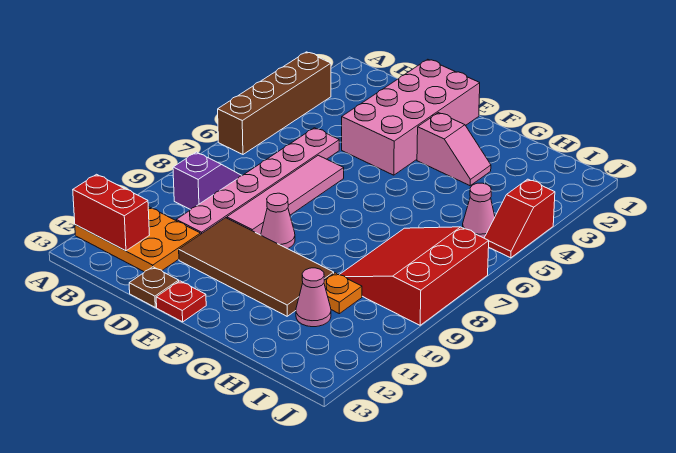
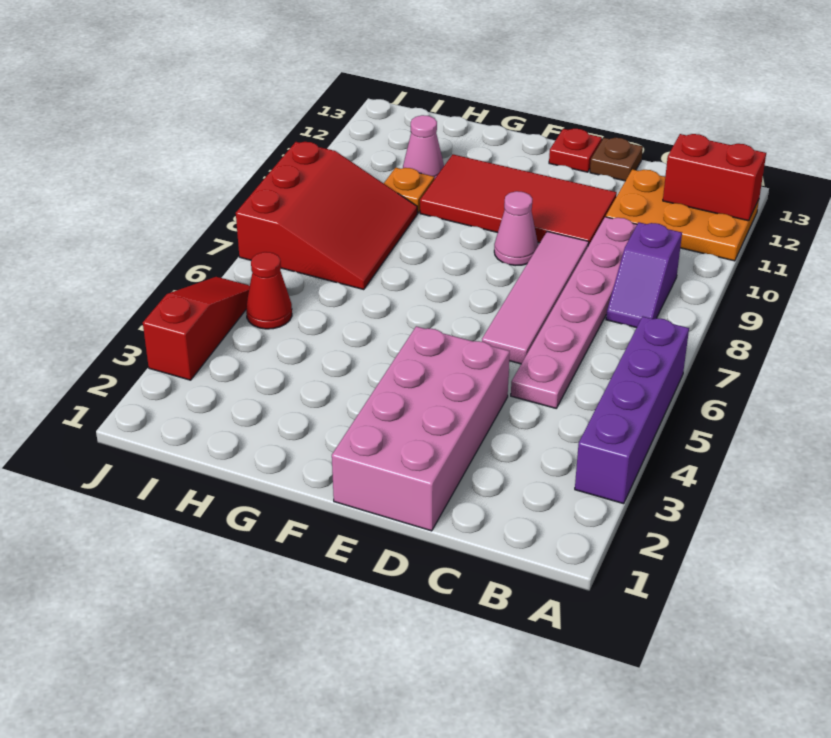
brown 1x4 brick [218,52,331,154] -> purple 1x4 brick [575,316,689,504]
brown 2x4 tile [179,218,334,316] -> red 2x4 tile [420,154,617,246]
pink 1x2 slope [417,113,491,186] -> none
pink 1x1 cone [463,183,495,238] -> red 1x1 cone [246,252,292,329]
red 1x2 slope [484,179,555,258] -> red 1x3 slope [143,277,250,380]

